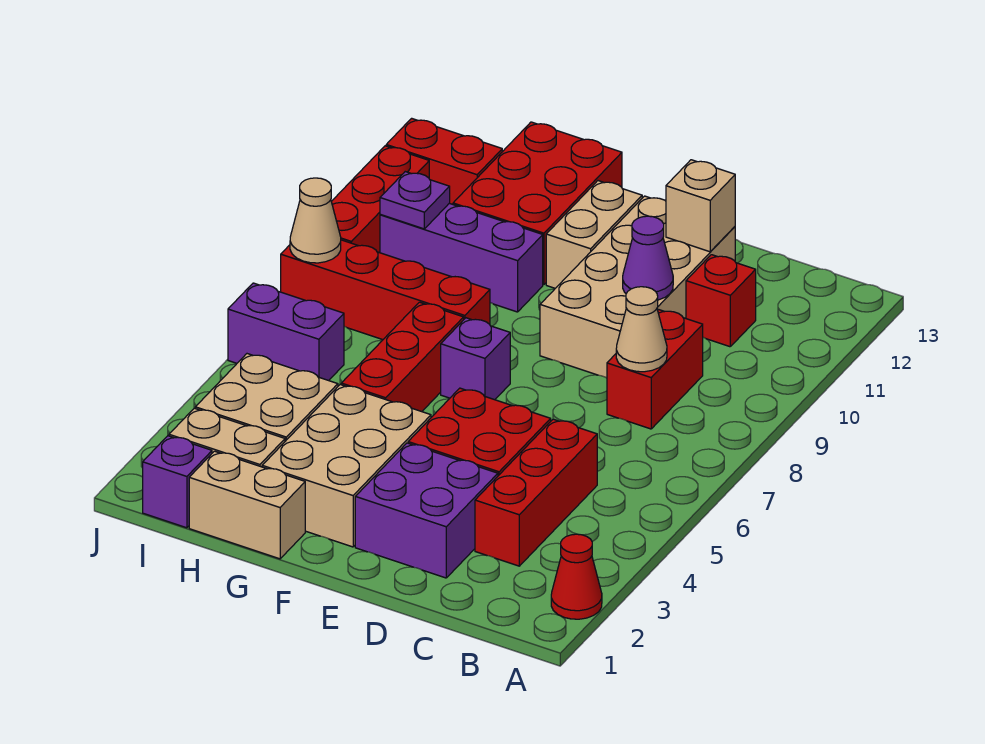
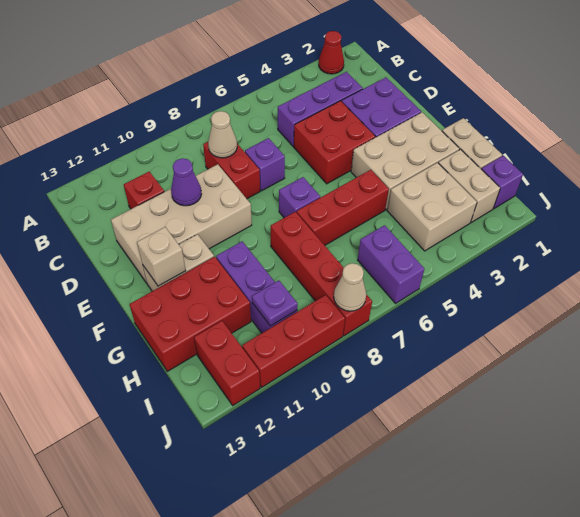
red 1x3 brick [475,419,597,566] -> purple 1x3 brick [278,72,363,146]
red 1x2 brick [607,310,703,429] -> red 1x2 brick turned to [203,142,260,199]
none -> purple 1x1 brick [245,138,285,191]
tan 1x1 brick [666,160,735,252] -> tan 1x1 brick moved to [137,227,186,286]

